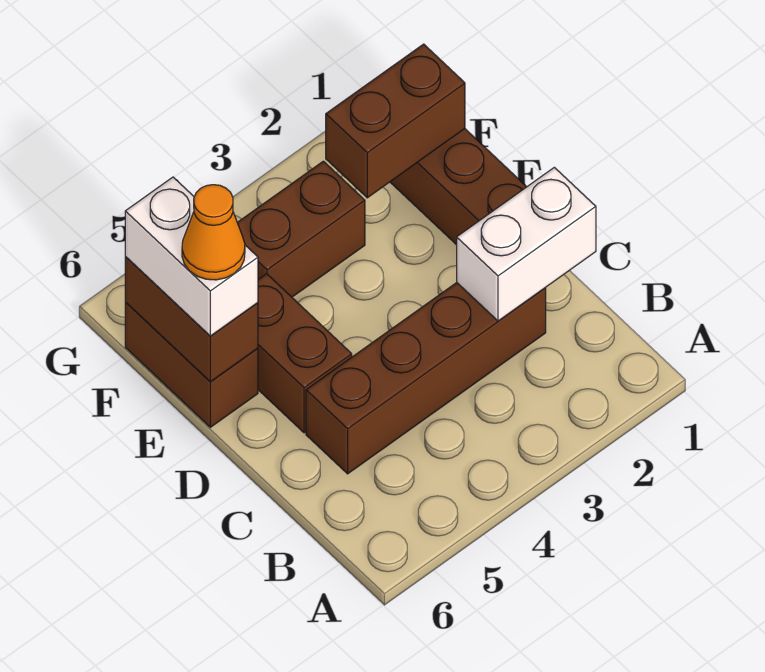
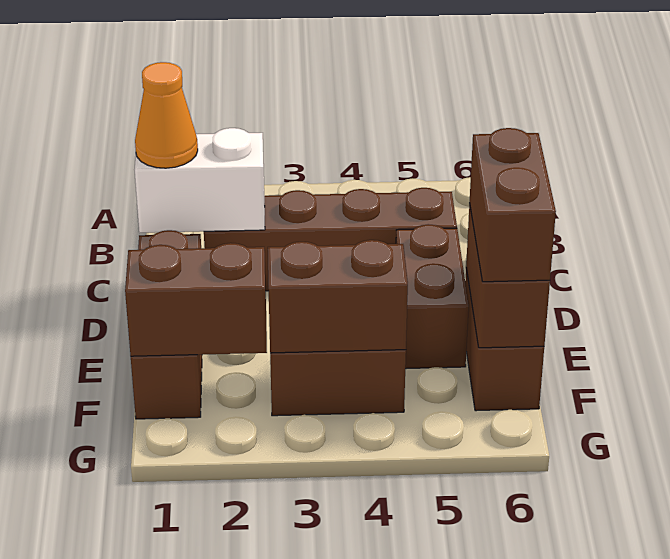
white 1x2 brick [125,177,258,336] -> brown 1x2 brick [470,128,556,282]
orange 1x1 cone [182,185,245,280] -> orange 1x1 cone moved to [135,62,198,168]
none -> brown 1x2 brick [268,240,408,353]

